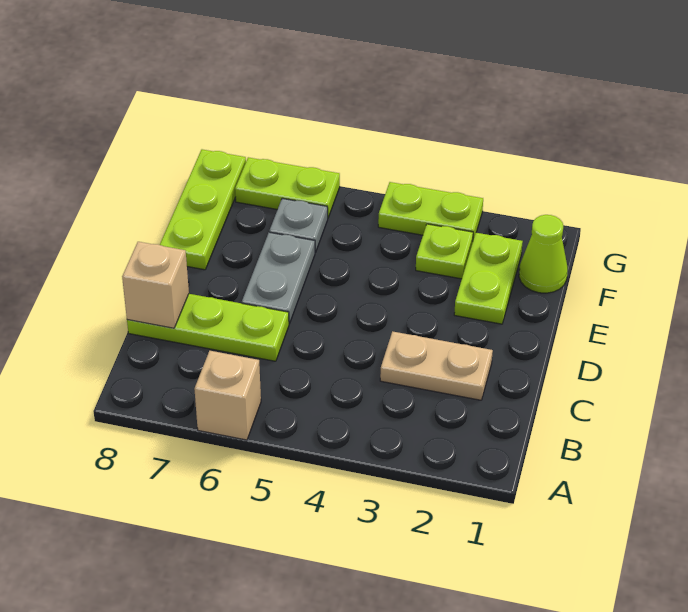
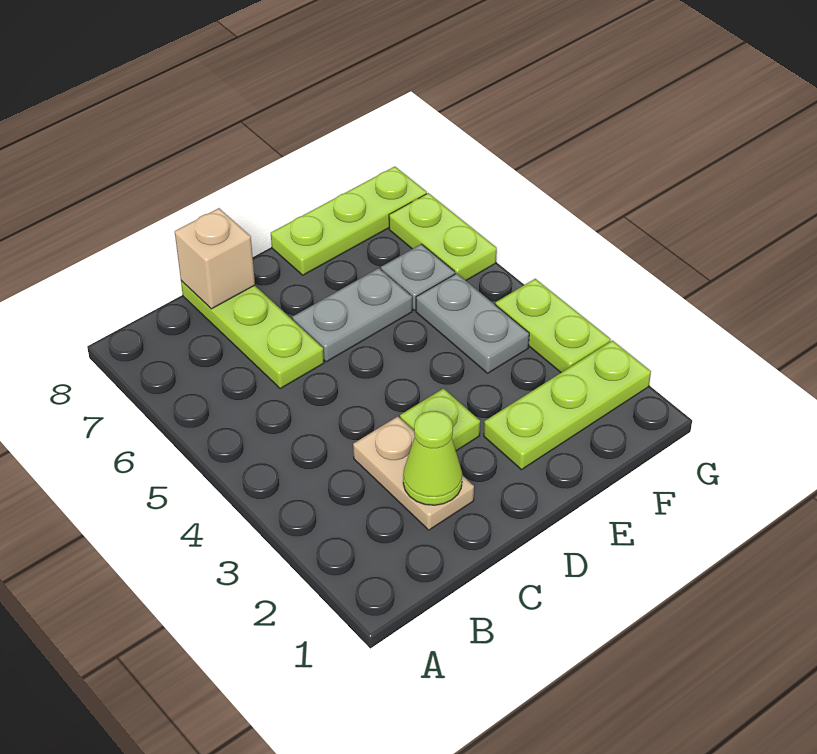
tan 1x1 brick [194,351,261,440] -> none
lime 1x2 plate [454,233,523,324] -> lime 1x3 plate [484,341,651,470]
lime 1x1 cone [519,215,568,293] -> lime 1x1 cone moved to [403,411,462,505]
lime 1x1 plate [416,224,473,279] -> lime 1x1 plate moved to [400,389,480,451]
none -> grey 1x2 plate [416,273,529,373]

